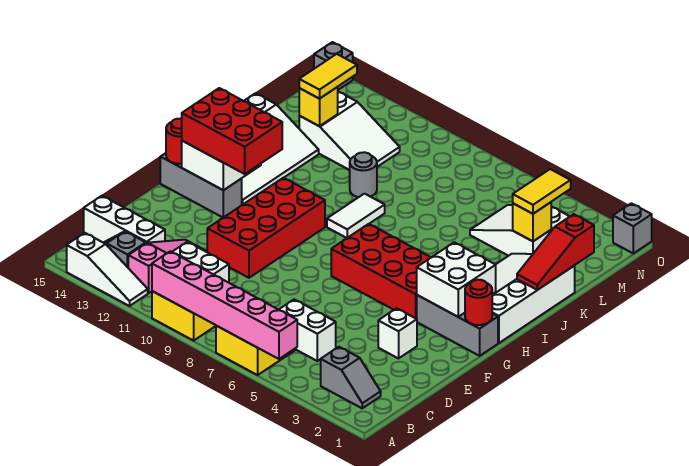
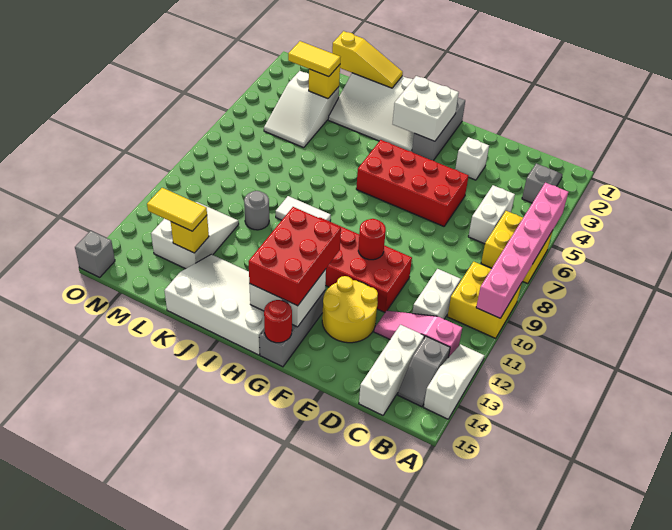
none -> yellow 2x2 round brick [322,276,378,343]
red 1x1 round brick [465,280,492,325] -> red 1x1 round brick moved to [358,219,386,260]
red 2x4 brick [331,224,431,319] -> red 2x4 brick turned to [356,140,469,226]
red 1x3 slope [517,214,594,290] -> yellow 1x3 slope [332,31,403,88]
grey 1x1 brick [613,203,652,253] -> none

